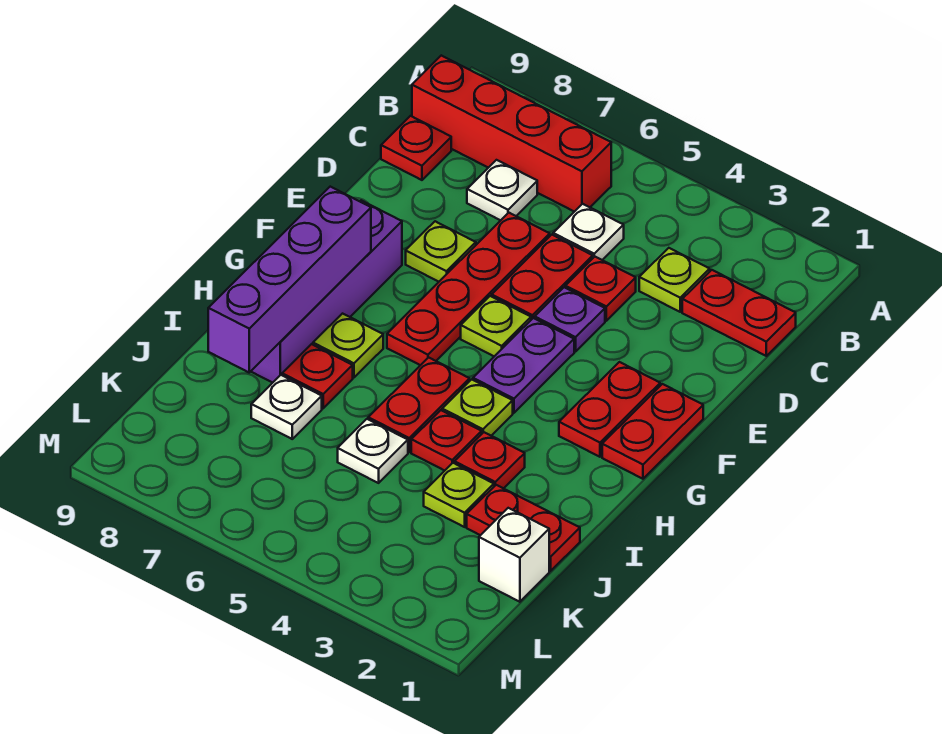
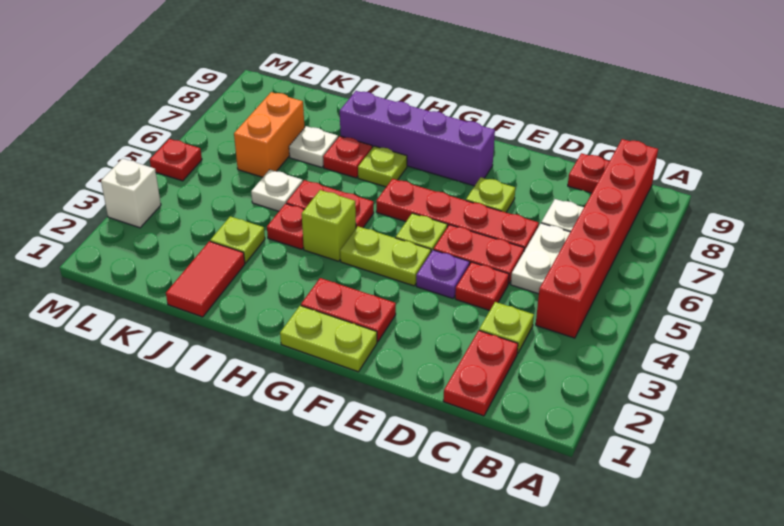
red 1x4 brick [412,55,611,212] -> red 1x6 brick [536,139,658,338]
white 1x1 plate [553,204,624,260] -> white 1x2 plate [511,223,570,294]
red 1x2 plate [602,384,703,479] -> lime 1x2 plate [280,306,377,372]
purple 1x2 plate [473,318,574,413] -> lime 1x2 plate [340,226,431,286]
purple 1x4 brick [208,187,371,372] -> none
lime 1x1 plate [442,379,513,436] -> lime 1x1 brick [302,190,356,261]
red 1x1 plate [454,432,525,489] -> red 1x1 plate moved to [150,139,202,181]
red 1x2 plate [467,485,580,571] -> red 1x2 tile [166,241,245,317]
white 1x1 brick [479,508,549,602] -> white 1x1 brick moved to [101,158,161,228]
none -> orange 1x2 brick [234,92,305,177]

